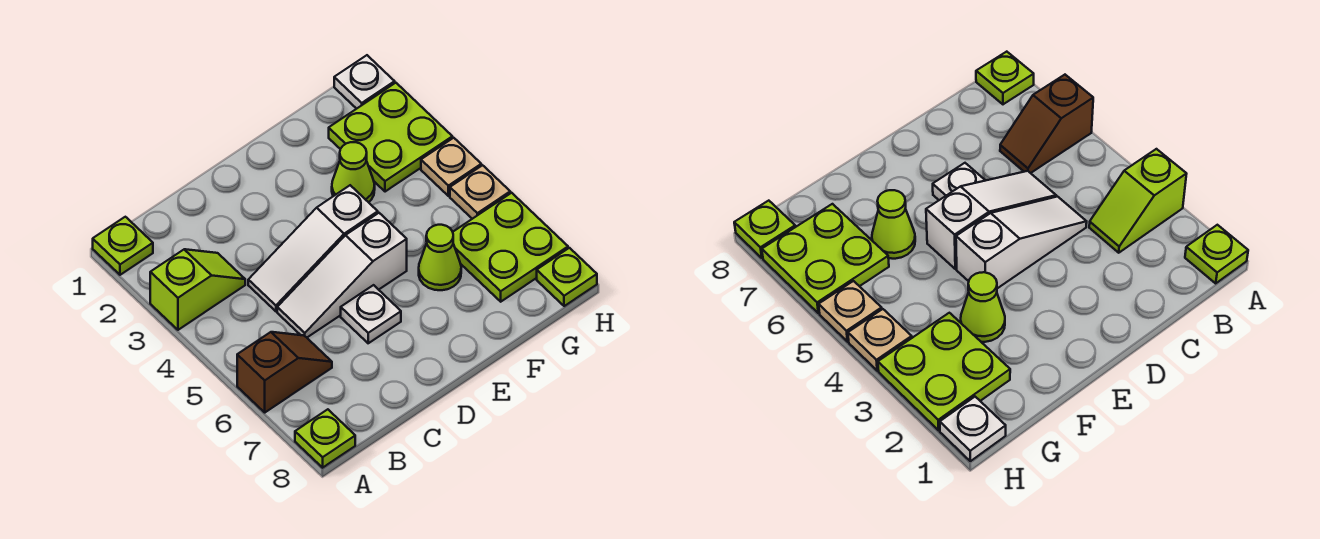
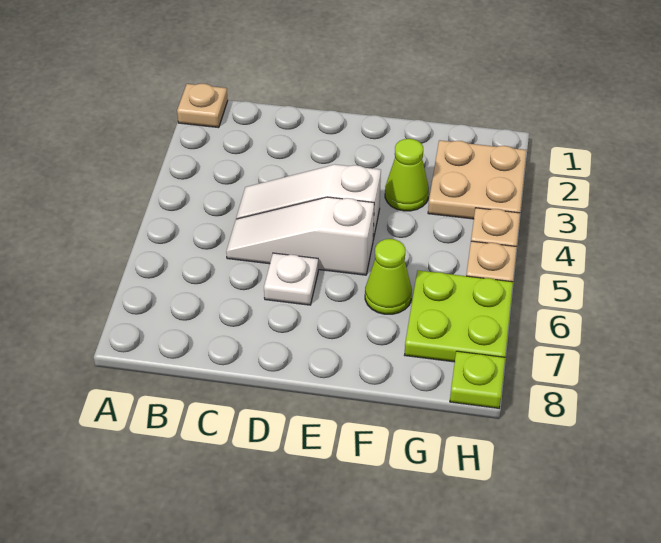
lime 1x1 plate [93,217,153,275] -> tan 1x1 plate [177,83,228,128]
lime 1x2 slope [150,249,245,330] -> none
brown 1x2 slope [237,332,332,412] -> none
lime 1x1 plate [295,409,355,468] -> none
lime 2x2 plate [329,83,452,192] -> tan 2x2 plate [428,140,527,219]
white 1x1 plate [334,55,395,109] -> none

